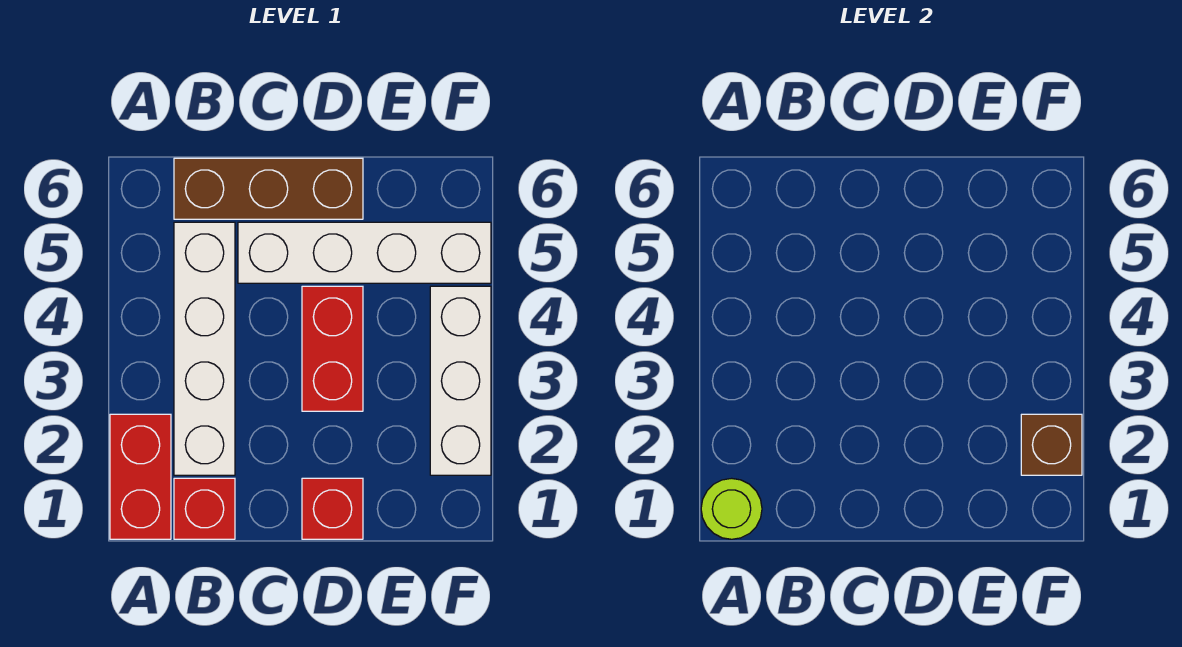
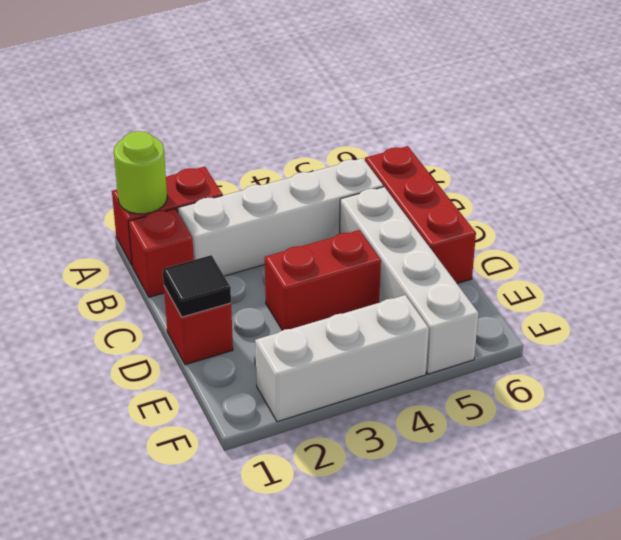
brown 1x3 brick [174,158,363,219] -> red 1x3 brick [365,146,476,284]
none -> black 1x1 tile [163,255,231,317]
brown 1x1 brick [1021,414,1082,475] -> none

